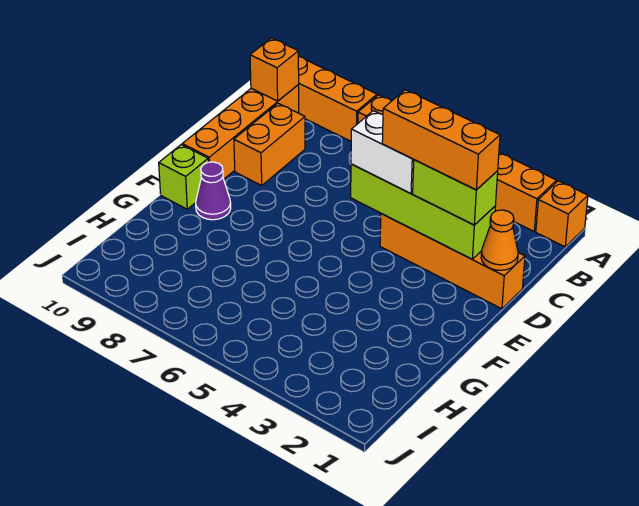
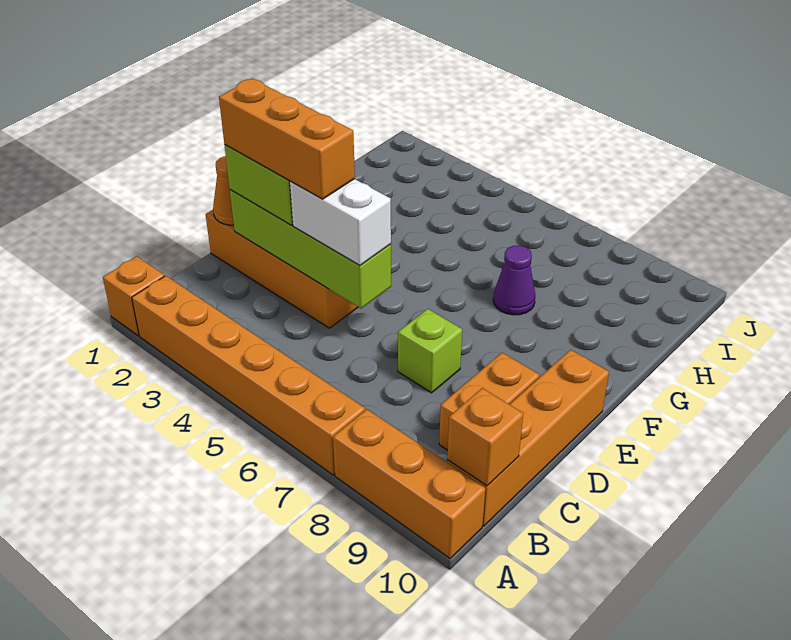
purple 1x1 cone [196,162,231,220] -> purple 1x1 cone moved to [493,245,536,315]
lime 1x1 brick [159,145,208,209] -> lime 1x1 brick moved to [398,309,462,393]

